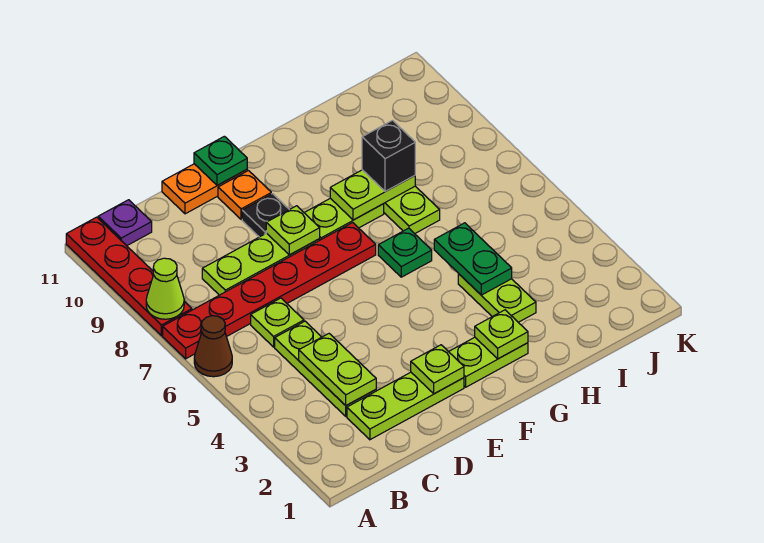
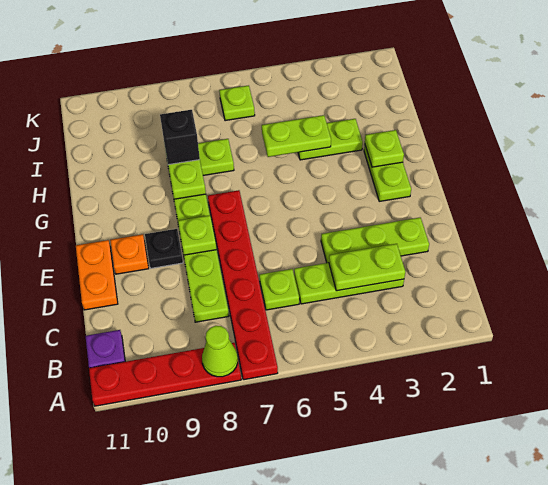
brown 1x1 cone [194,316,232,377] -> none
lime 1x3 plate [347,372,464,440] -> lime 1x3 plate turned to [321,218,429,263]
lime 1x1 plate [411,345,464,394] -> lime 1x1 plate moved to [219,85,255,121]
green 1x1 plate [194,136,247,185] -> none
green 1x1 plate [378,228,432,277] -> none
green 1x2 plate [434,223,512,295] -> lime 1x2 plate [262,115,331,157]

